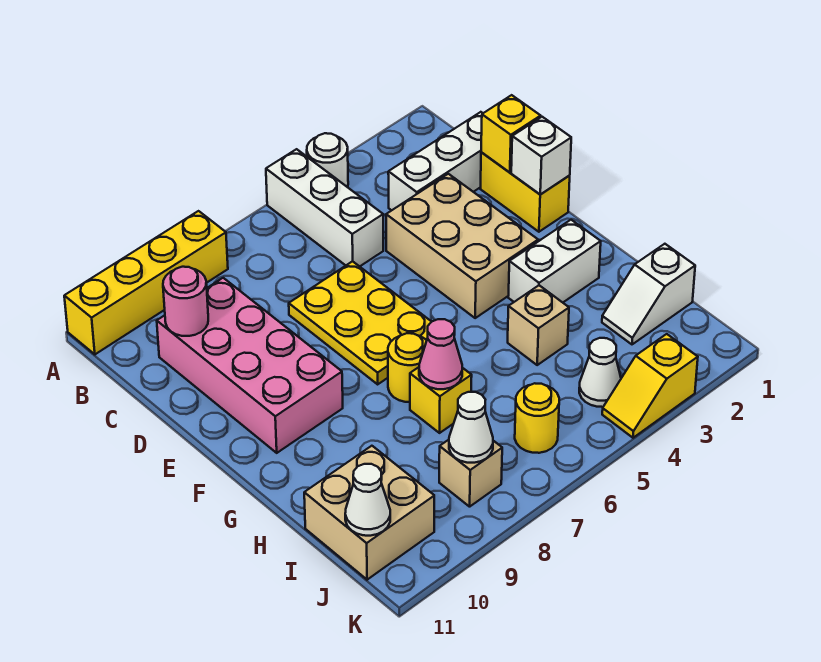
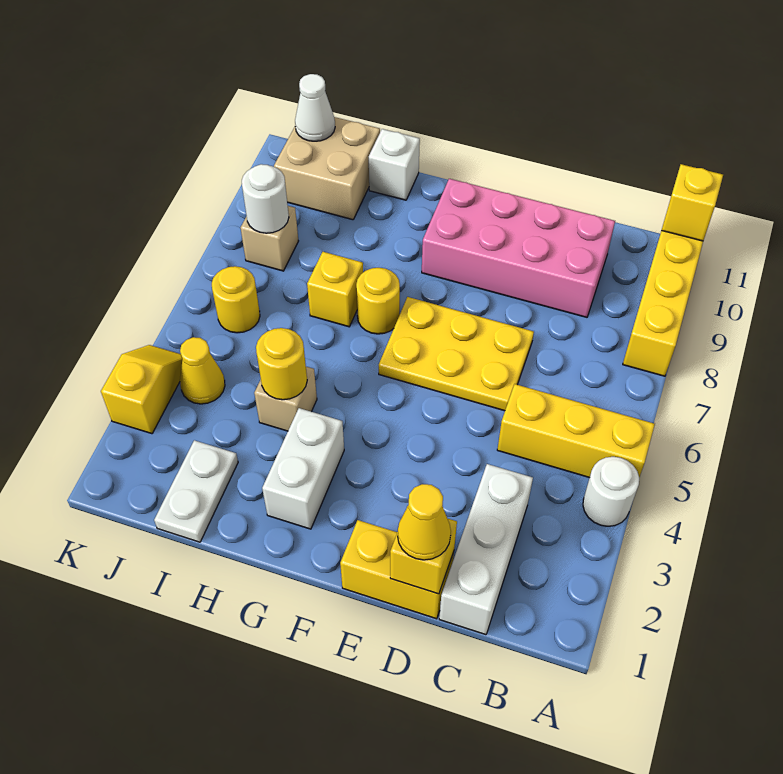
white 1x3 brick [266,149,383,266] -> yellow 1x3 brick [497,384,655,478]
none -> yellow 1x1 brick [662,164,723,241]
pink 1x1 round brick [163,267,208,336] -> none
none -> yellow 1x1 cone [398,484,451,560]
tan 2x3 brick [386,174,538,318] -> none
white 1x1 brick [511,117,571,195] -> white 1x1 brick moved to [369,129,420,200]
none -> yellow 1x1 round brick [256,328,307,400]
pink 1x1 cone [419,319,462,389] -> none
white 1x2 slope [602,244,695,344] -> white 1x2 plate [154,440,238,542]
white 1x1 cone [579,338,621,407] -> yellow 1x1 cone [180,337,225,404]
white 1x1 cone [449,392,493,463] -> white 1x1 round brick [242,164,289,233]

